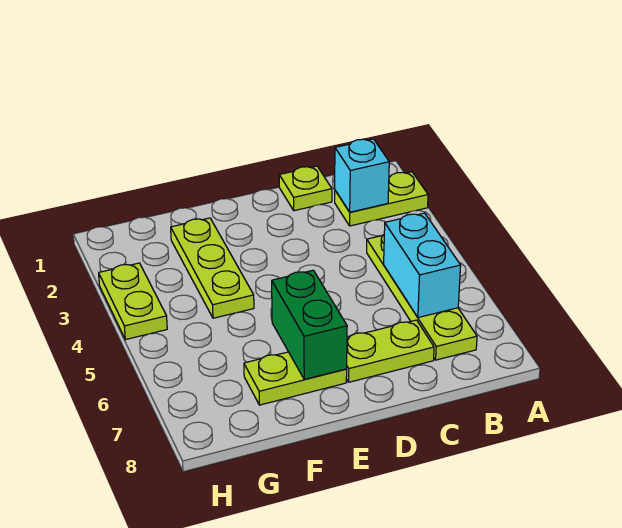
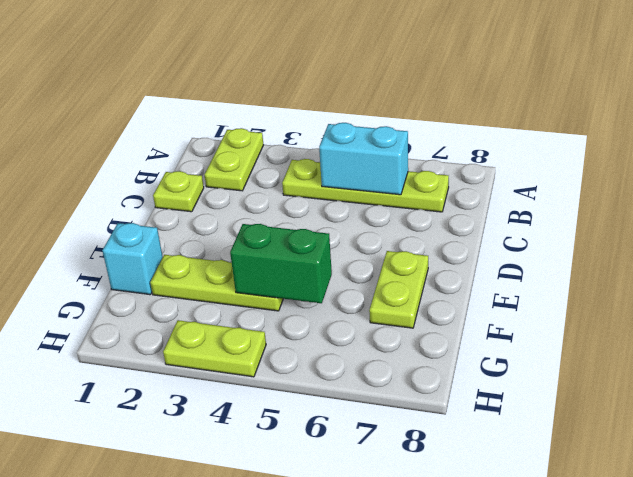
cyan 1x1 brick [335,139,389,212] -> cyan 1x1 brick moved to [102,223,163,295]
lime 1x2 plate [346,320,434,382] -> none
green 1x2 brick [272,270,347,379] -> green 1x2 brick moved to [230,224,332,303]

